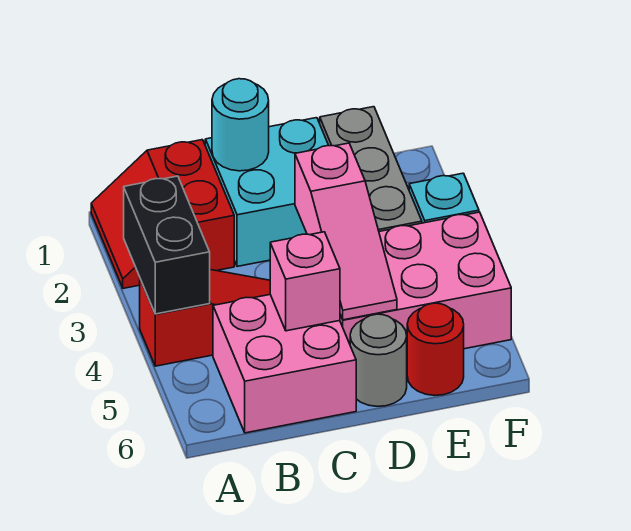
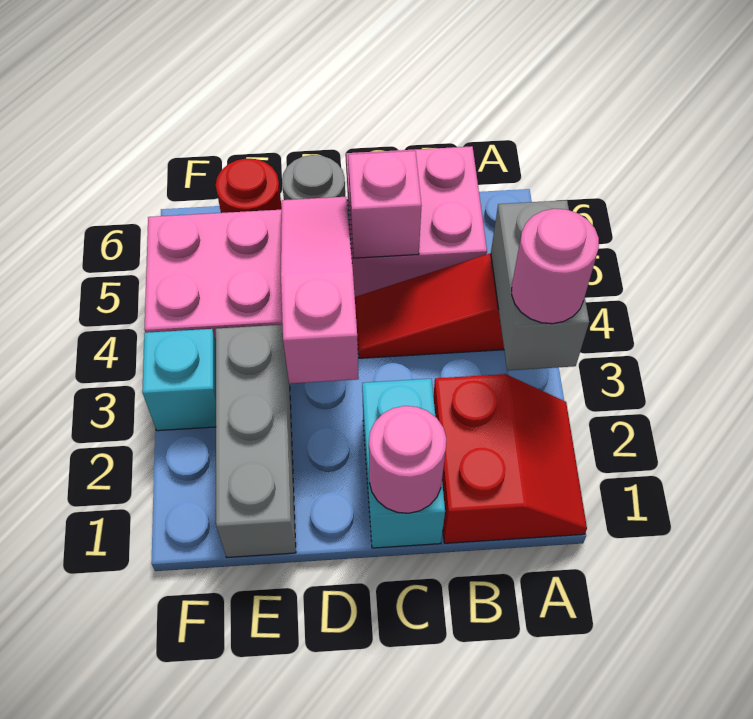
black 1x2 brick [124,176,210,314] -> grey 1x2 brick [491,200,589,371]
none -> pink 1x1 round brick [512,209,599,324]
cyan 2x2 brick [205,118,328,266] -> cyan 1x2 brick [362,379,445,548]
cyan 1x1 round brick [212,79,269,171] -> pink 1x1 round brick [369,406,446,513]

